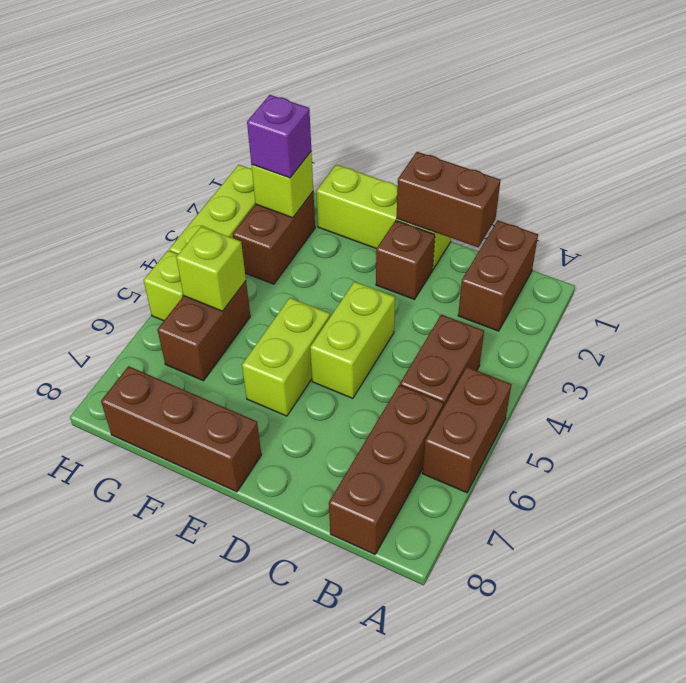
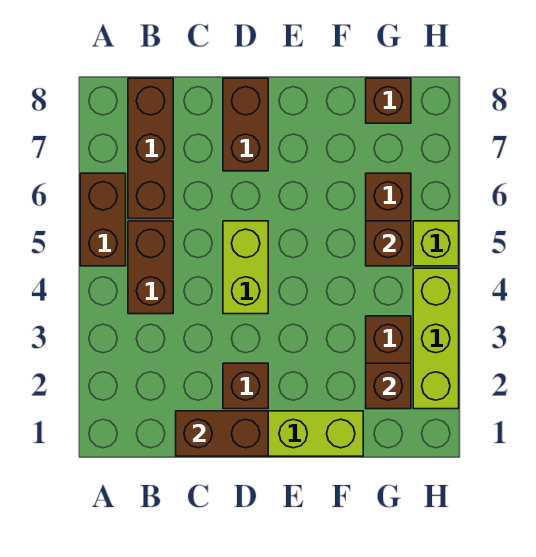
brown 1x2 brick [458,221,538,331] -> brown 1x2 brick moved to [223,78,268,171]
lime 1x2 brick [242,298,330,416] -> none
brown 1x3 brick [101,366,261,492] -> brown 1x1 brick [366,78,411,123]
lime 1x1 brick [252,151,313,218] -> brown 1x1 brick [366,363,411,409]
purple 1x1 brick [247,95,311,178] -> none
lime 1x1 brick [176,226,246,311] -> brown 1x1 brick [366,221,411,266]

